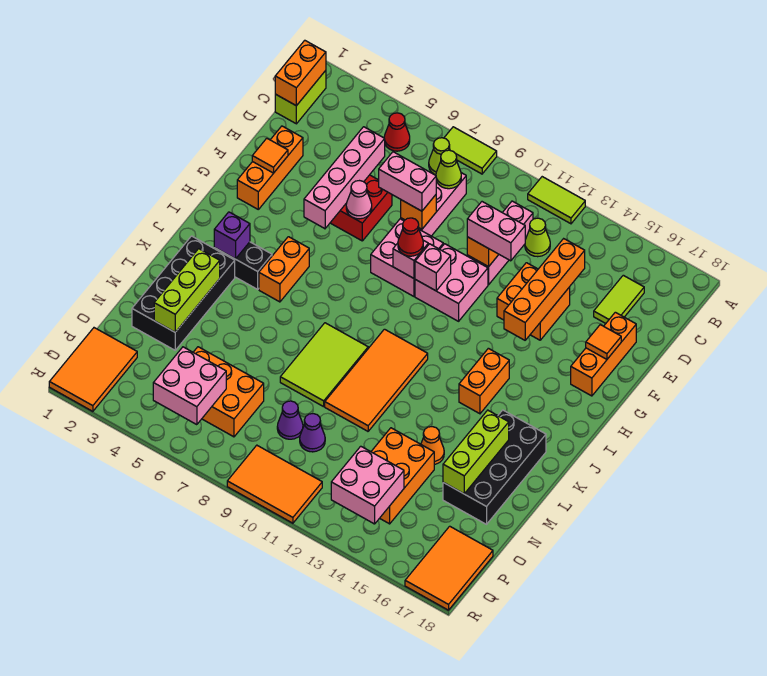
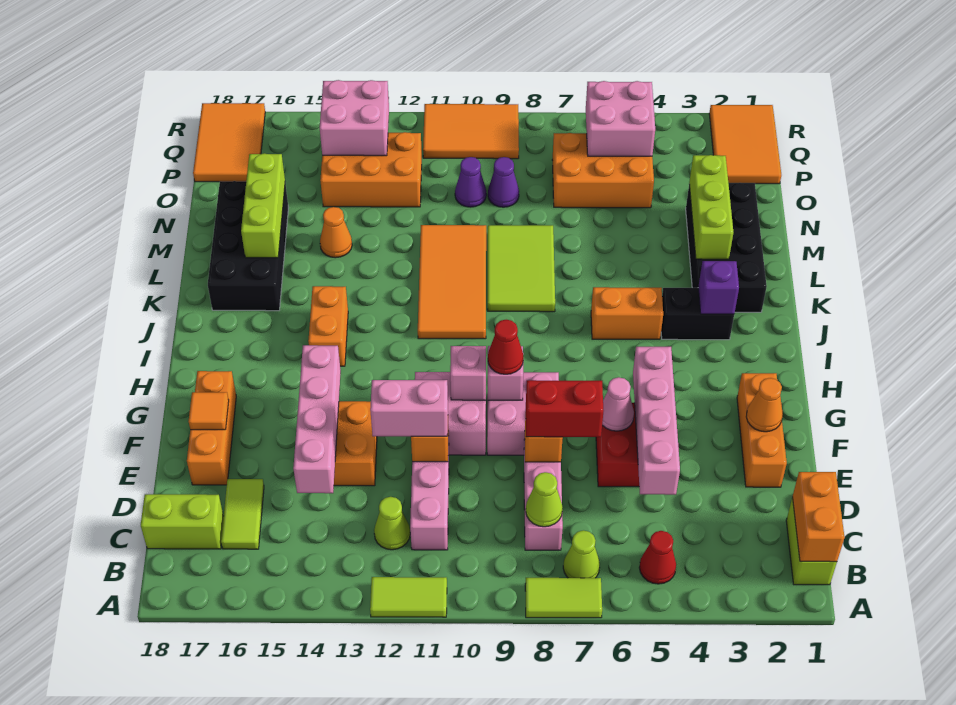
none -> lime 1x2 brick [141,494,224,549]
orange 1x4 brick [504,239,585,340] -> pink 1x4 brick [293,345,341,493]
pink 1x2 brick [379,152,436,211] -> red 1x2 brick [526,380,604,437]
orange 1x1 tile [252,138,288,173] -> orange 1x1 cone [746,378,783,432]
orange 1x2 brick [259,237,309,302] -> orange 1x2 brick turned to [591,287,663,339]
orange 2x3 brick [371,428,434,524] -> orange 2x3 brick turned to [320,132,422,207]

